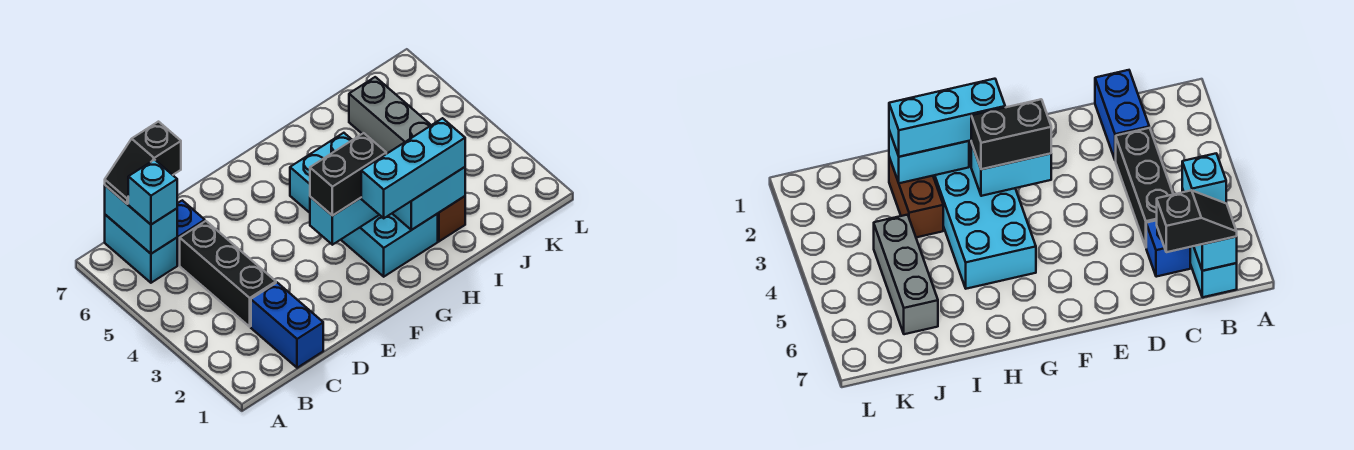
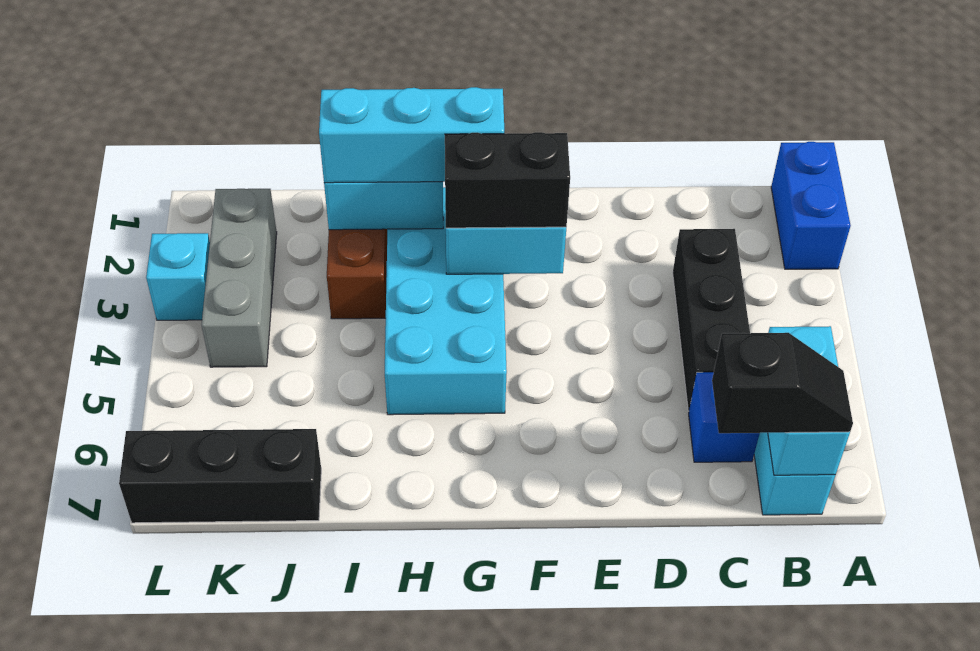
cyan 1x1 brick [128,160,177,225] -> cyan 1x1 brick moved to [146,233,210,320]
blue 1x2 brick [251,283,323,368] -> blue 1x2 brick moved to [771,142,851,269]
grey 1x3 brick [349,77,431,154] -> grey 1x3 brick moved to [201,189,277,367]
none -> black 1x3 brick [119,429,321,523]

